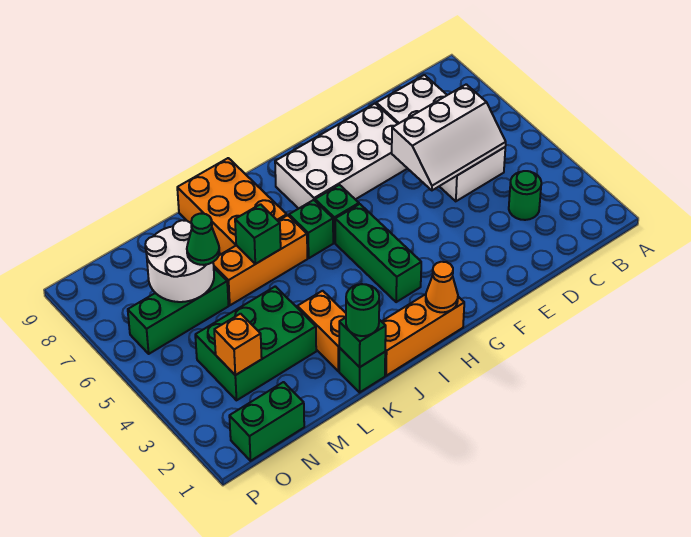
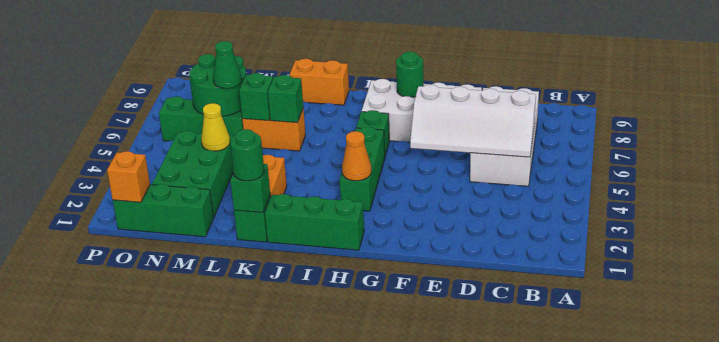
green 1x1 round brick [509,171,541,220] -> green 1x1 round brick moved to [396,52,424,97]
white 2x3 slope [392,84,506,190] -> white 2x4 slope [410,84,536,157]
orange 1x3 brick [381,294,464,376] -> green 1x3 brick [265,194,364,250]
orange 1x1 cone [426,262,458,312] -> orange 1x1 cone moved to [342,131,371,181]
green 1x1 brick [289,200,333,258] -> green 1x1 brick moved to [239,73,273,121]
orange 1x3 brick [213,215,307,305] -> orange 1x2 brick [242,108,305,151]
orange 2x3 brick [177,158,287,254] -> orange 1x2 brick [290,59,349,105]
green 2x3 brick [195,286,316,400] -> green 2x3 brick turned to [152,131,233,218]
none -> yellow 1x1 cone [201,103,230,151]
white 2x2 round brick [145,220,214,302] -> green 2x2 round brick [189,54,246,116]
green 1x2 brick [229,382,304,461] -> green 1x3 brick [113,184,214,237]
orange 1x1 brick [214,314,262,375] -> orange 1x1 brick moved to [107,151,150,202]

